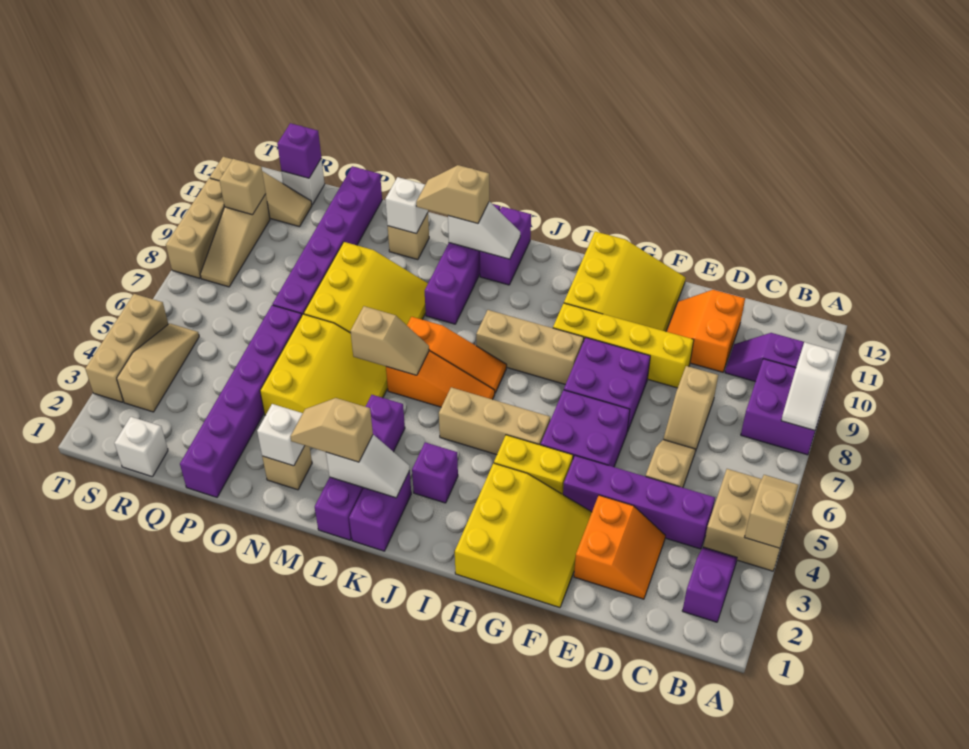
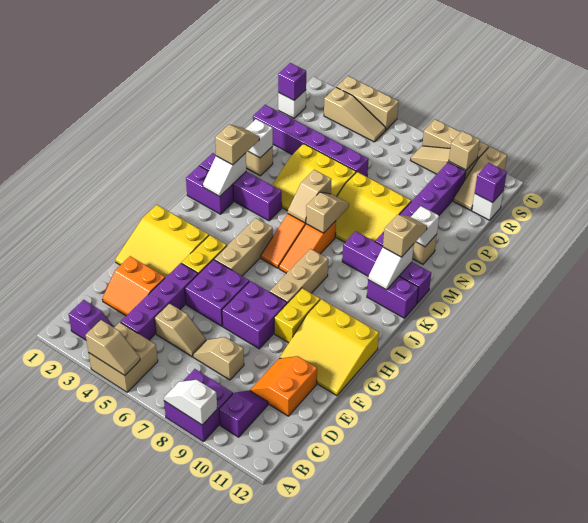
orange 2x2 slope [667,290,745,372] -> orange 2x2 slope turned to [250,356,317,416]
yellow 1x4 brick [553,303,694,388] -> yellow 1x2 brick [274,288,320,343]
purple 1x1 brick [412,442,458,503] -> purple 1x1 brick moved to [278,63,306,100]
none -> tan 1x2 slope [306,192,349,233]
purple 1x6 brick [273,166,382,315] -> purple 1x6 brick turned to [375,162,466,246]

